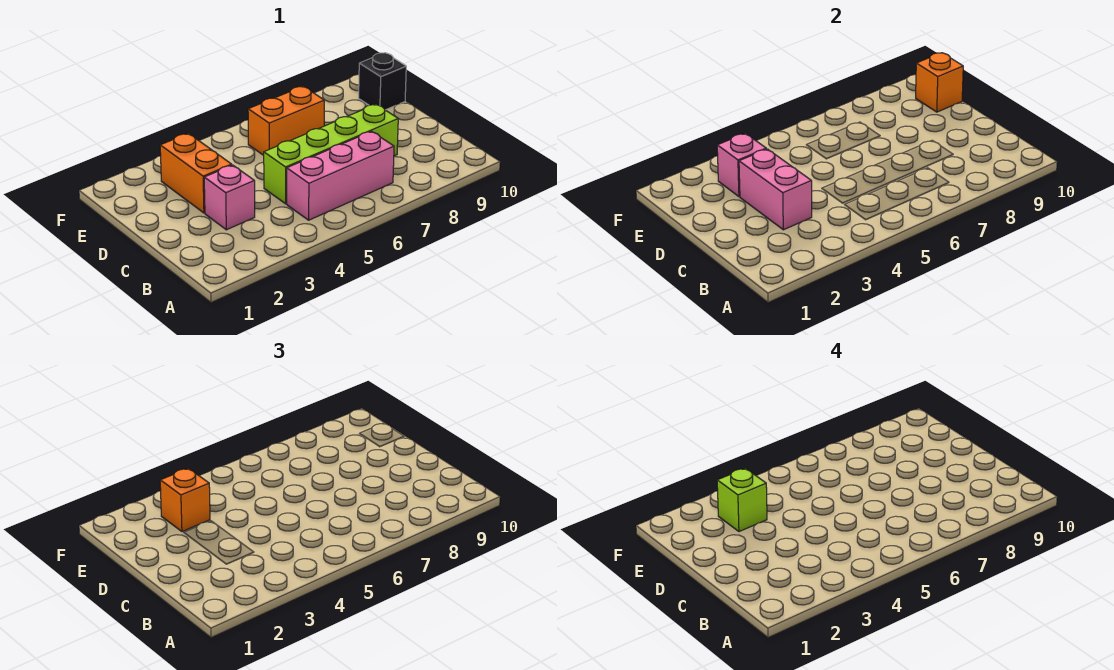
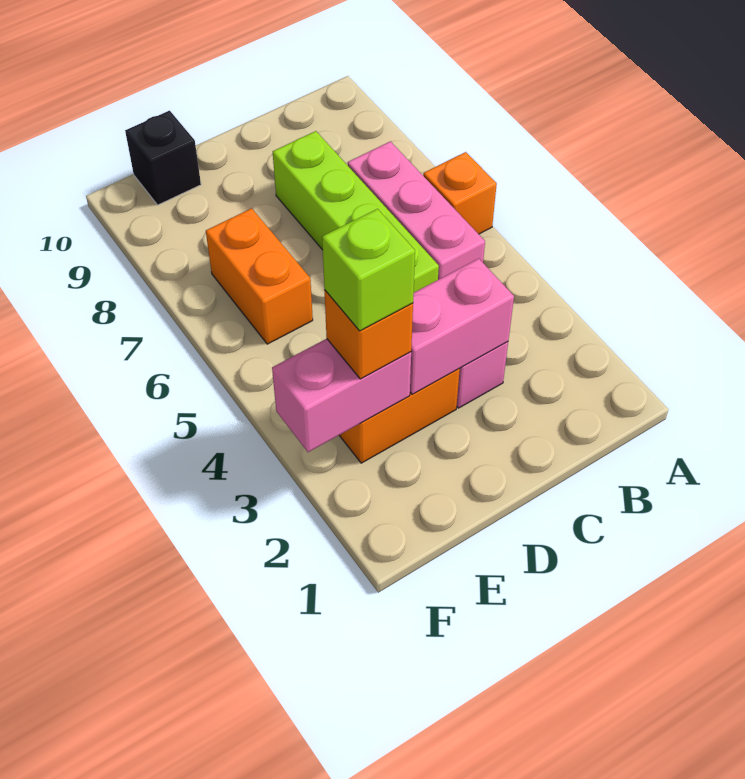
pink 1x1 brick [717,133,766,197] -> pink 1x2 brick [272,339,411,452]
orange 1x1 brick [916,53,963,112] -> orange 1x1 brick moved to [423,152,497,234]

